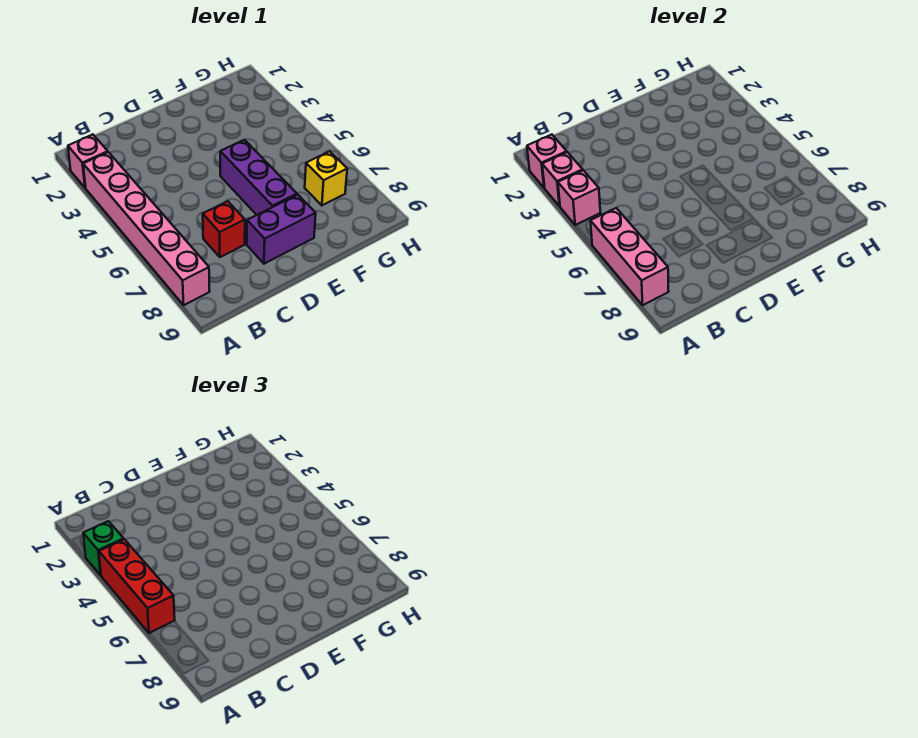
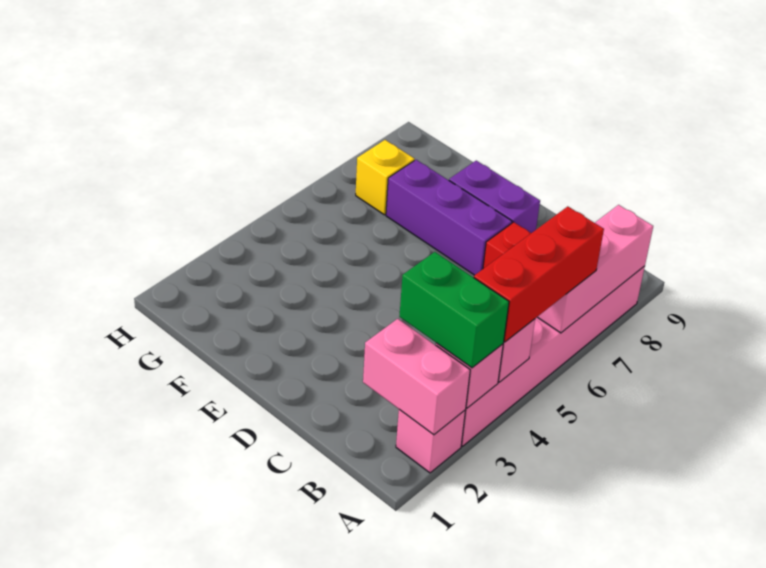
pink 1x1 brick [527,134,567,188] -> pink 1x2 brick [363,319,470,435]
green 1x1 brick [83,521,124,575] -> green 1x2 brick [399,252,509,368]
purple 1x3 brick [220,140,297,215] -> purple 1x3 brick turned to [386,160,512,275]

